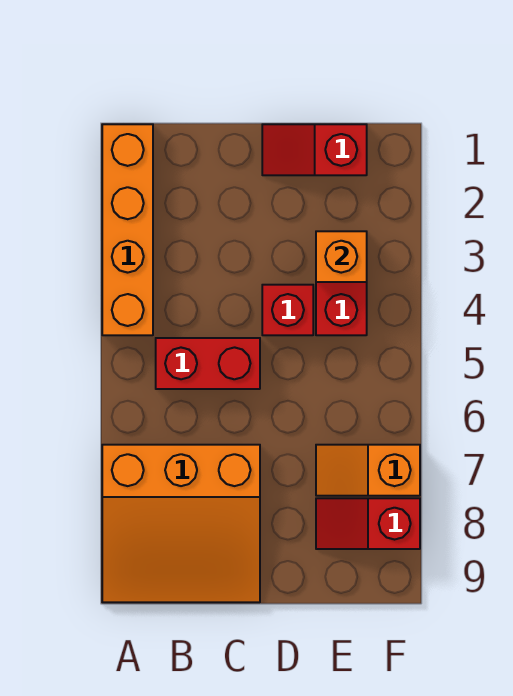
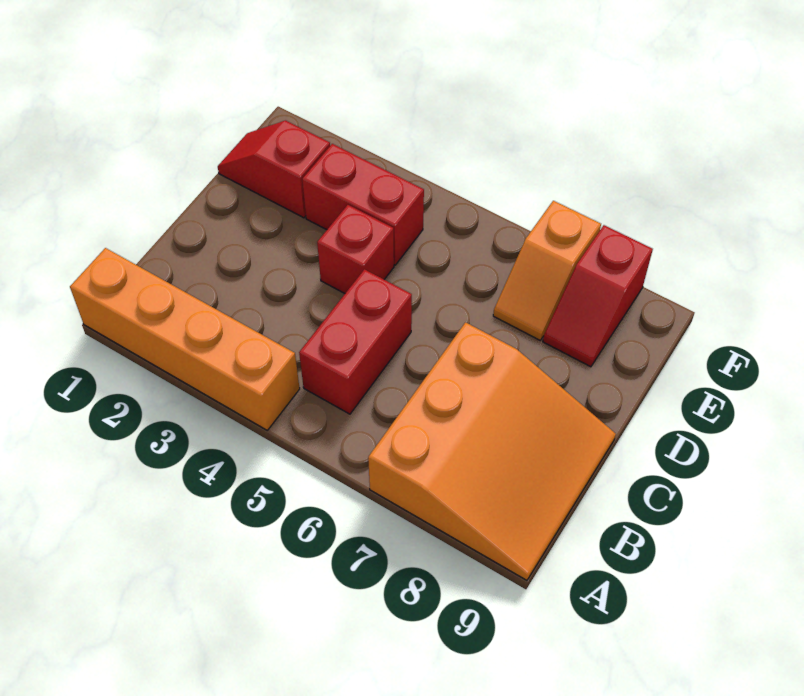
red 1x2 slope [262,124,367,175] -> red 1x2 slope turned to [218,120,330,218]
orange 1x1 brick [316,231,367,282] -> none

